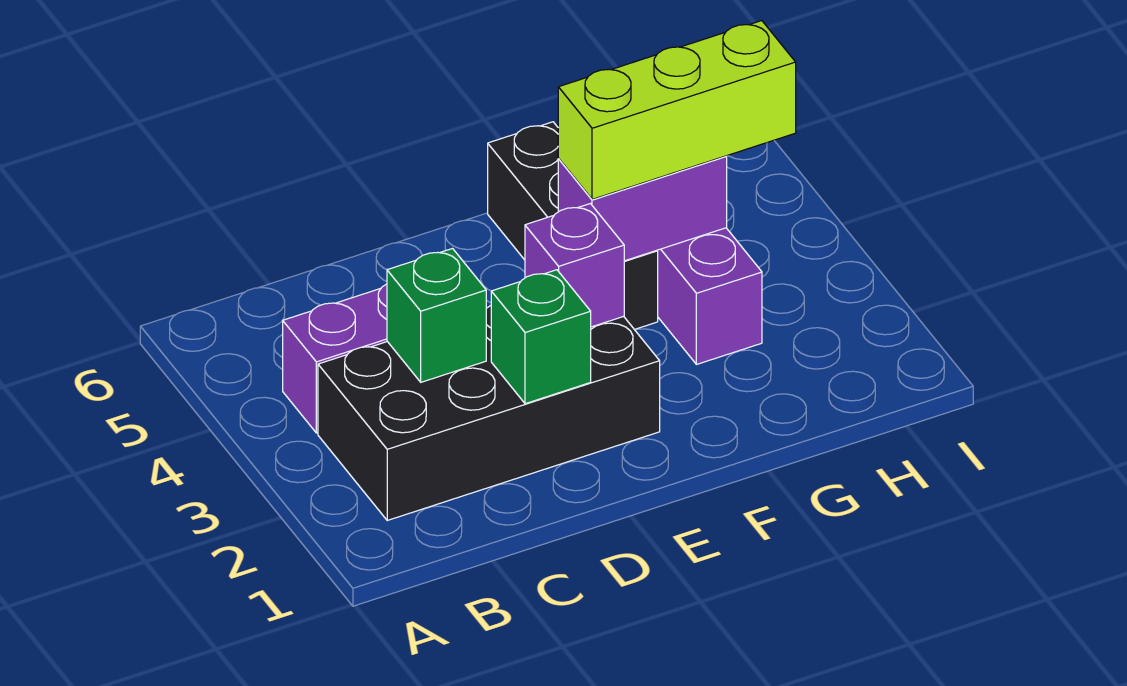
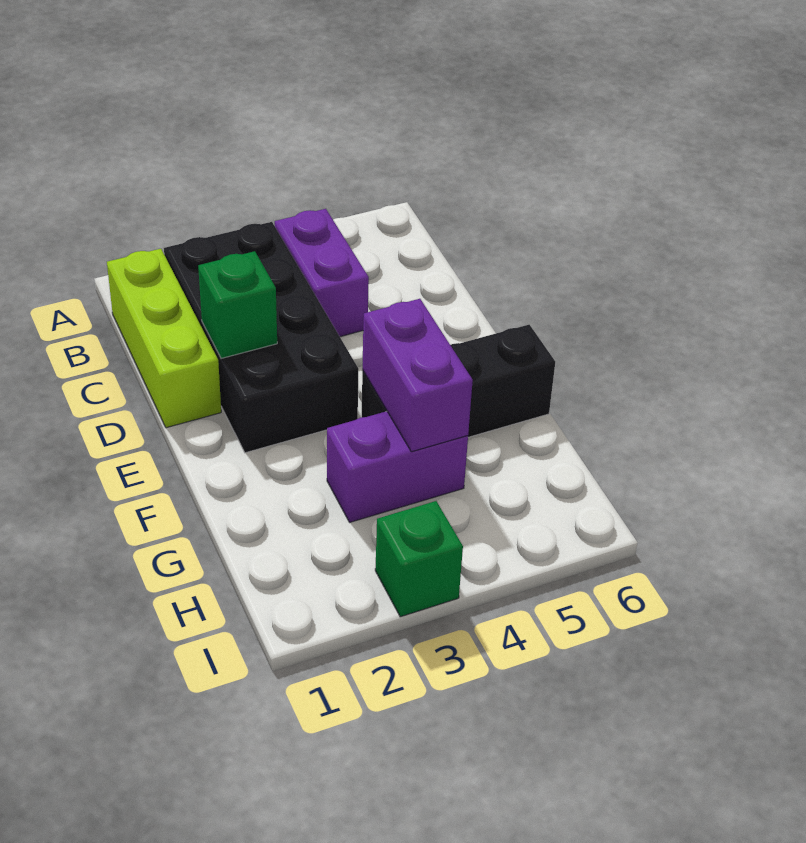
green 1x1 brick [387,249,486,382] -> green 1x1 brick moved to [375,501,463,617]
purple 1x1 brick [525,204,624,327] -> none
lime 1x3 brick [558,21,796,199] -> lime 1x3 brick moved to [107,249,221,428]

